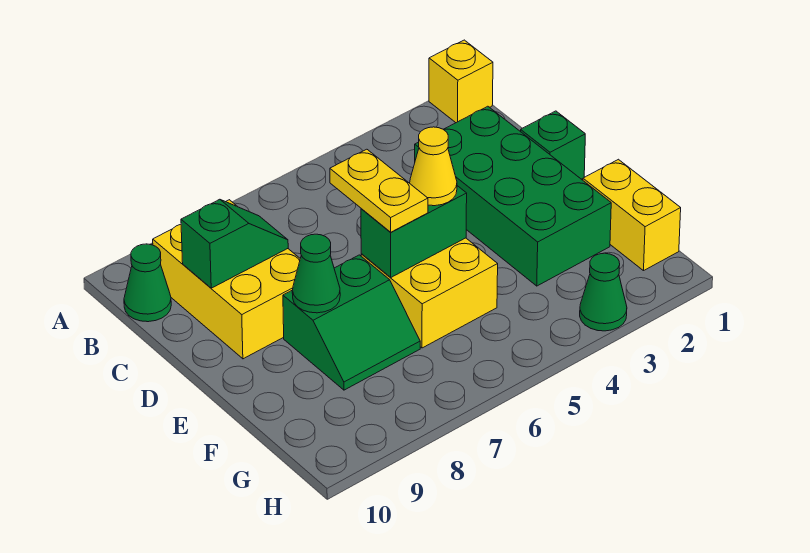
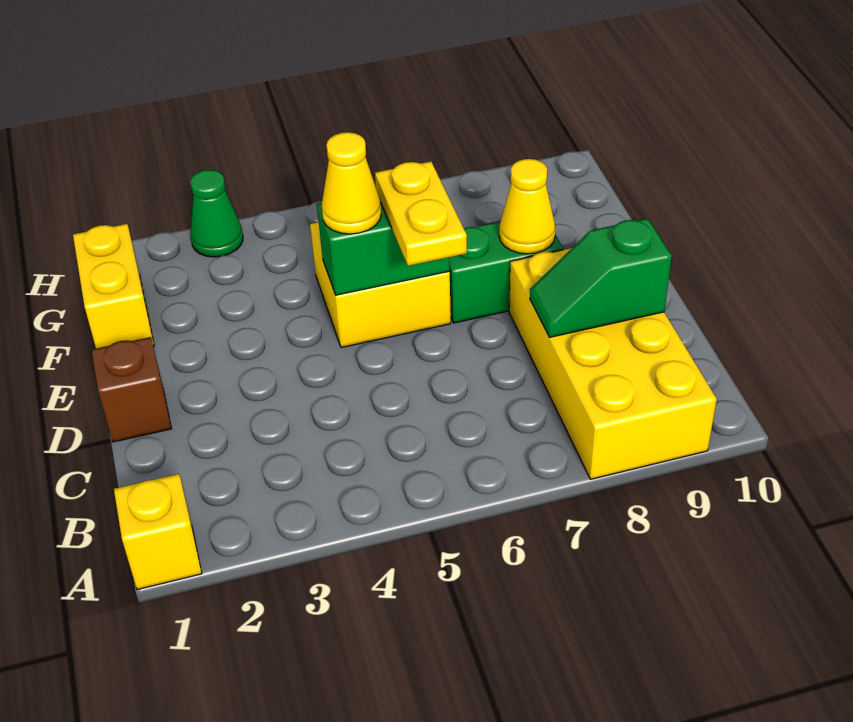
yellow 2x3 brick [153,200,300,359] -> yellow 2x4 brick [509,248,717,479]
green 1x1 cone [124,244,171,322] -> none
green 2x4 brick [415,106,611,286] -> none
green 1x1 brick [520,111,585,179] -> brown 1x1 brick [91,337,172,442]
green 1x1 cone [292,234,340,313] -> yellow 1x1 cone [499,159,555,254]

